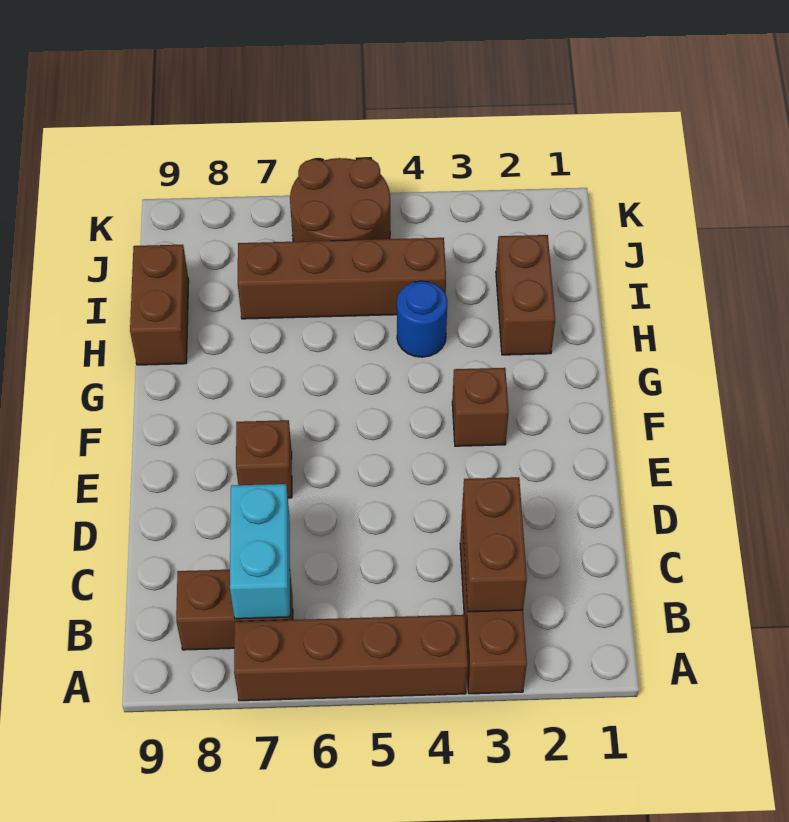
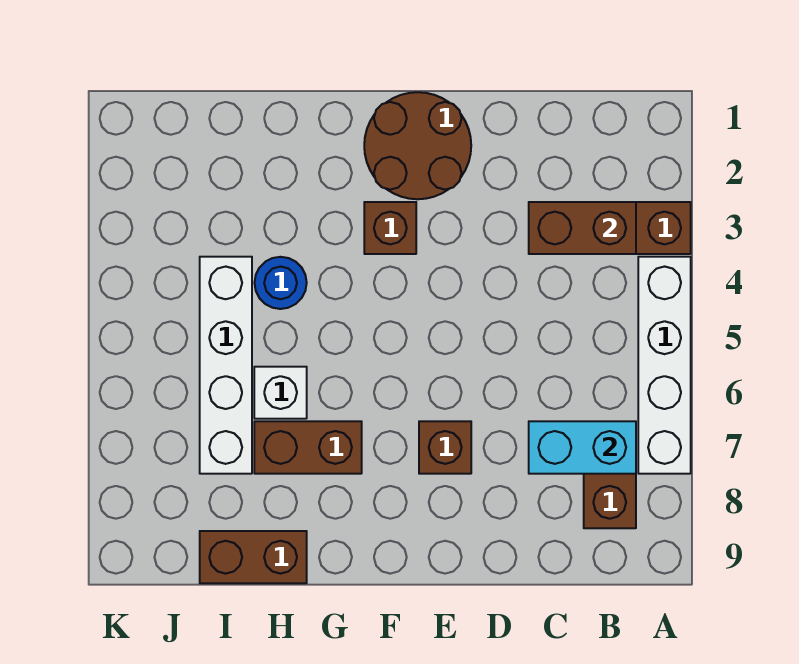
brown 1x4 brick [234,615,468,701] -> white 1x4 brick [638,257,691,474]
brown 1x2 brick [496,235,555,355] -> brown 1x2 brick moved to [254,421,362,474]
none -> white 1x1 brick [254,367,307,419]
brown 1x4 brick [238,238,446,319] -> white 1x4 brick [200,257,252,474]
brown 2x2 round brick [290,158,390,242] -> brown 2x2 round brick moved to [364,92,471,199]

